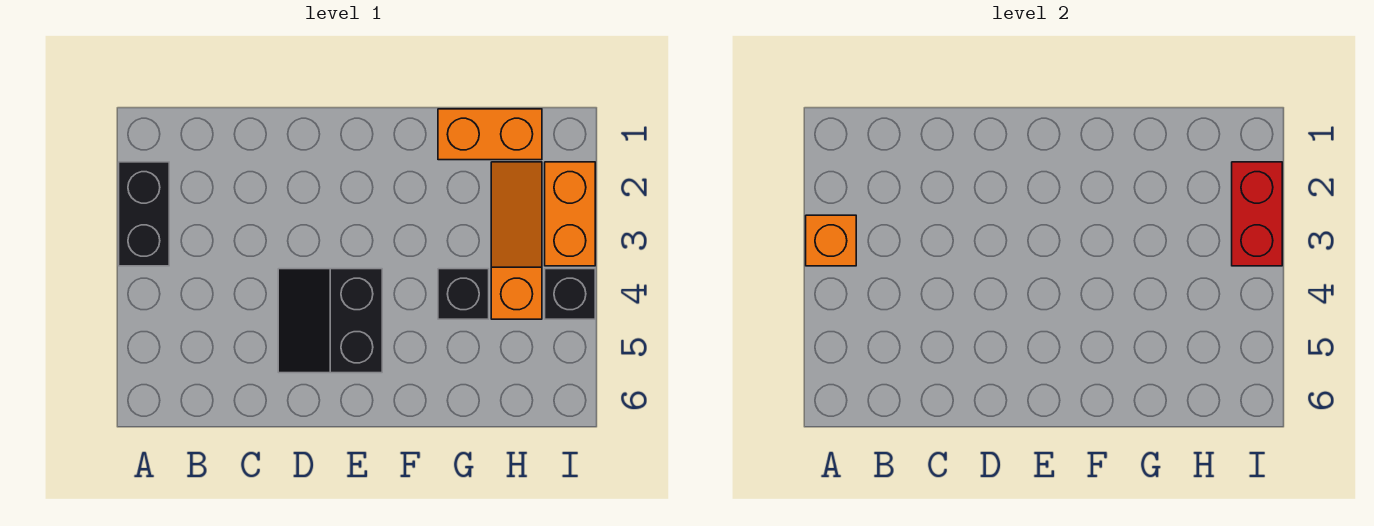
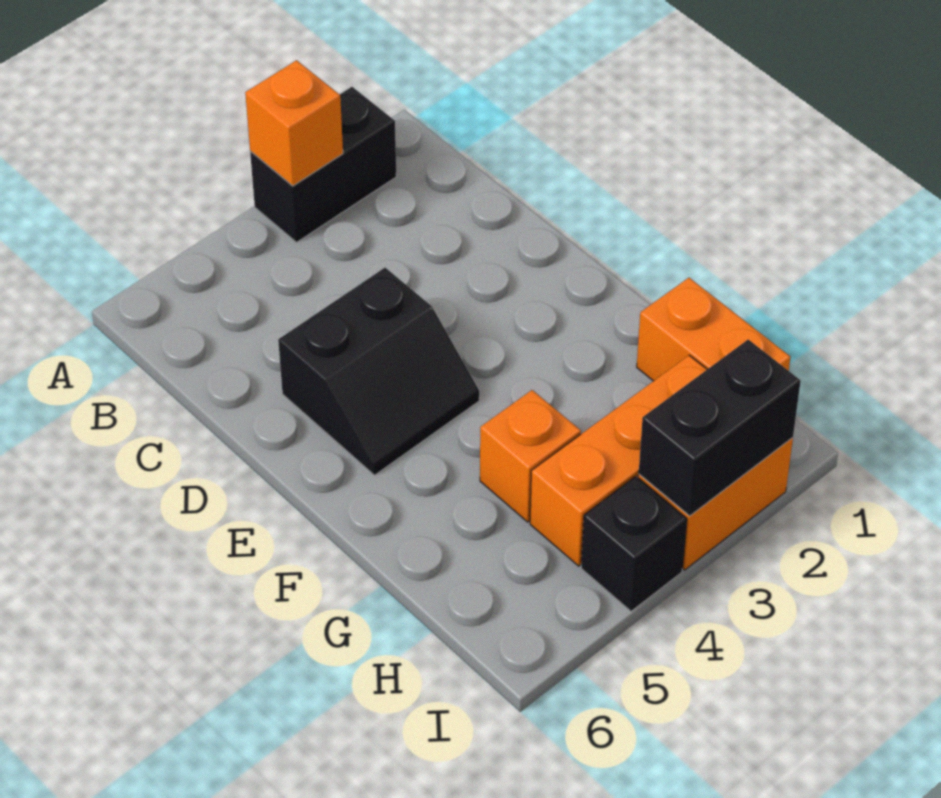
black 2x2 slope [278,269,382,373] -> black 2x2 slope turned to [278,268,479,475]
black 1x1 brick [438,269,489,319] -> orange 1x1 brick [480,390,581,522]
orange 1x3 slope [491,162,542,319] -> orange 1x3 brick [530,355,707,566]
red 1x2 brick [1232,162,1282,266] -> black 1x2 brick [639,340,801,516]

